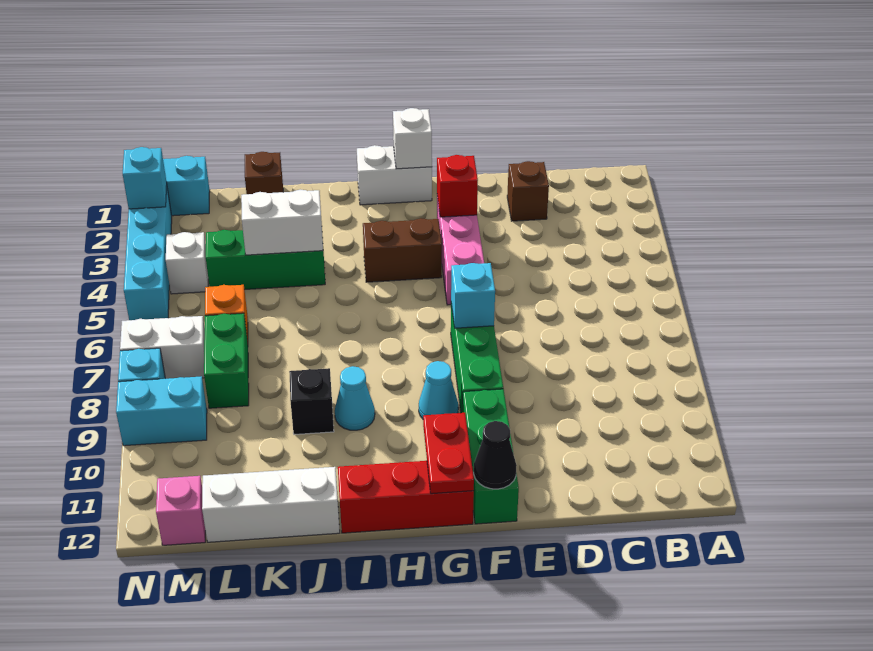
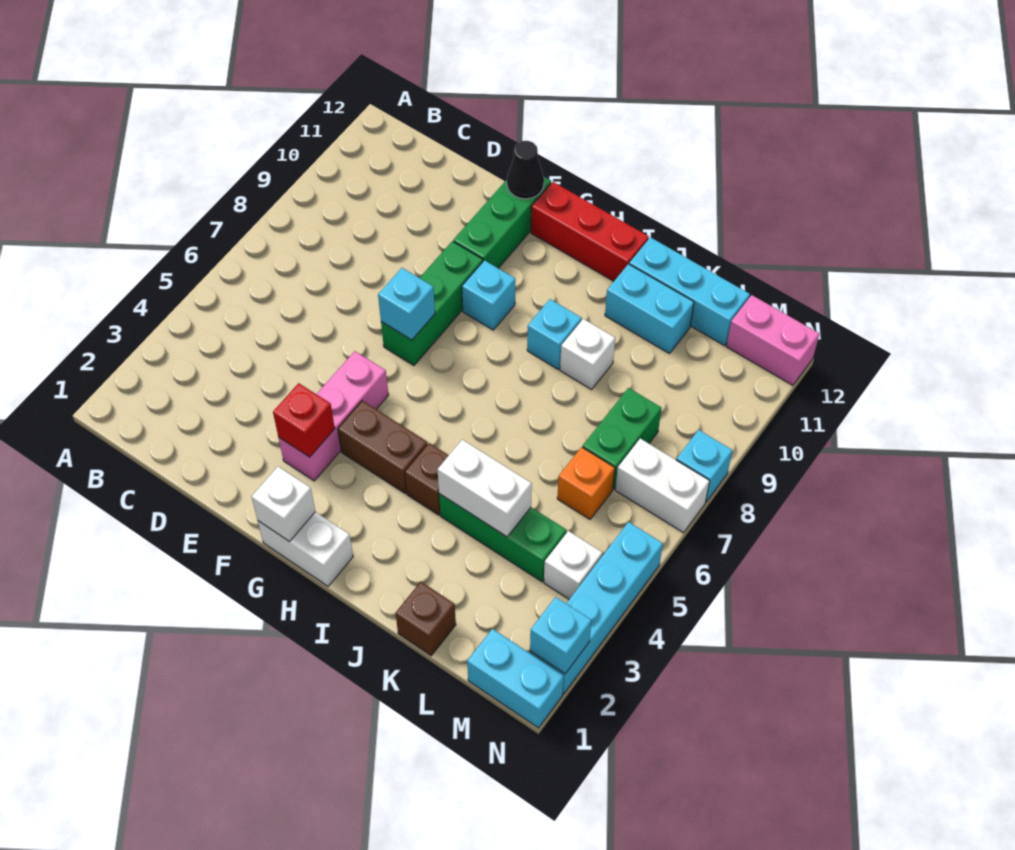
brown 1x1 brick [507,161,549,221] -> brown 1x1 brick moved to [405,443,449,515]
cyan 1x1 cone [419,361,458,419] -> cyan 1x1 brick [462,260,515,330]
red 1x2 plate [423,412,474,494] -> none
cyan 1x1 cone [335,366,375,430] -> cyan 1x1 brick [527,299,582,369]
black 1x1 brick [289,368,334,435] -> white 1x1 brick [560,319,615,390]
white 1x3 brick [202,467,340,542] -> cyan 1x3 brick [629,237,750,346]
cyan 1x2 brick [116,376,207,446] -> cyan 1x2 brick moved to [605,264,694,354]
pink 1x1 brick [156,476,205,545] -> pink 1x2 brick [726,295,819,385]

